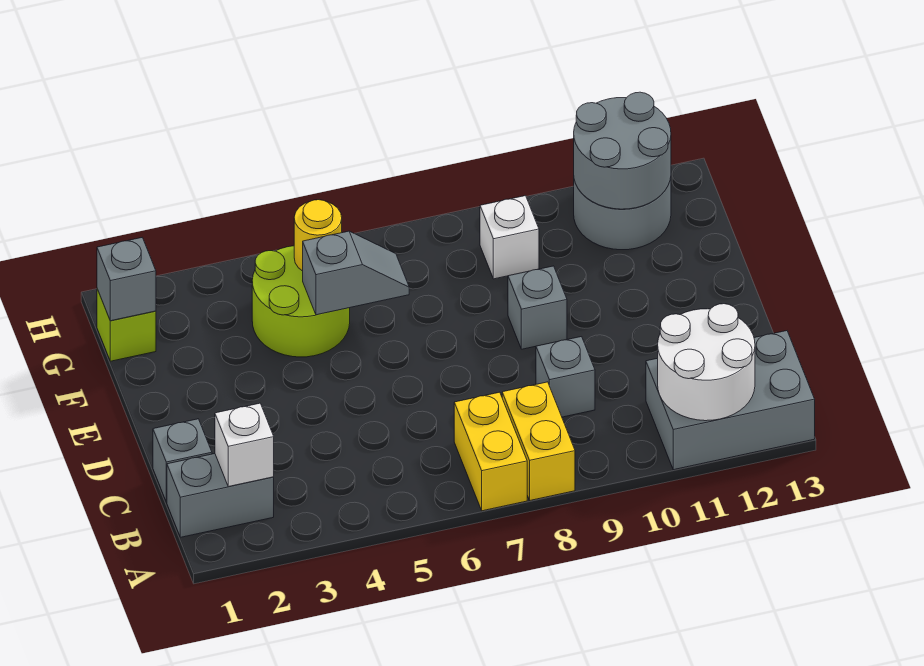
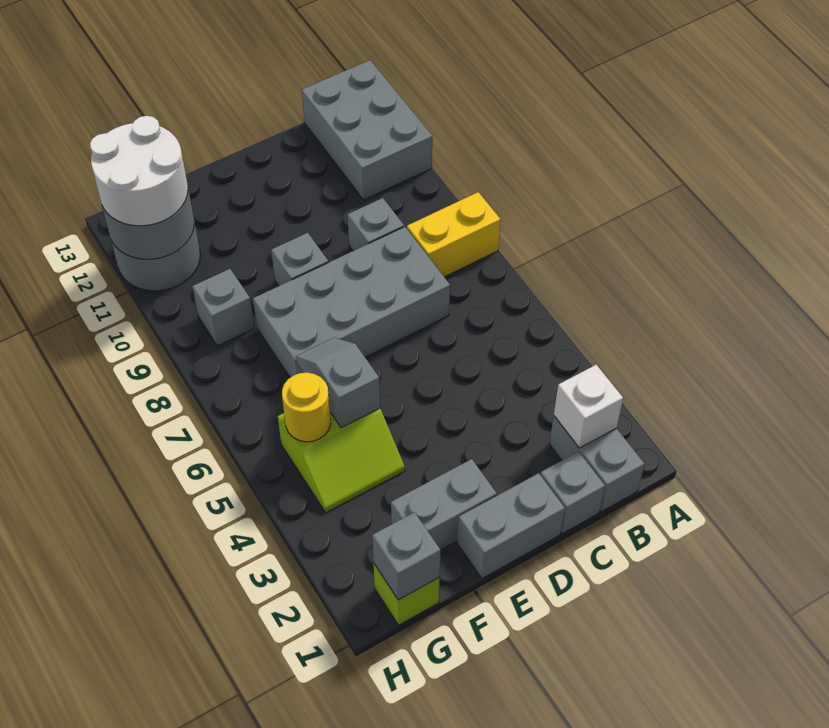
yellow 1x2 brick [454,392,527,511] -> none
white 2x2 round brick [658,304,755,421] -> white 2x2 round brick moved to [90,116,188,226]
none -> grey 2x4 brick [253,227,450,378]
none -> grey 1x2 brick [457,473,565,578]
none -> grey 1x2 brick [391,459,497,550]
lime 2x2 round brick [252,246,350,357] -> lime 2x2 slope [278,408,405,513]
white 1x1 brick [480,196,539,279] -> grey 1x1 brick [192,269,254,346]

